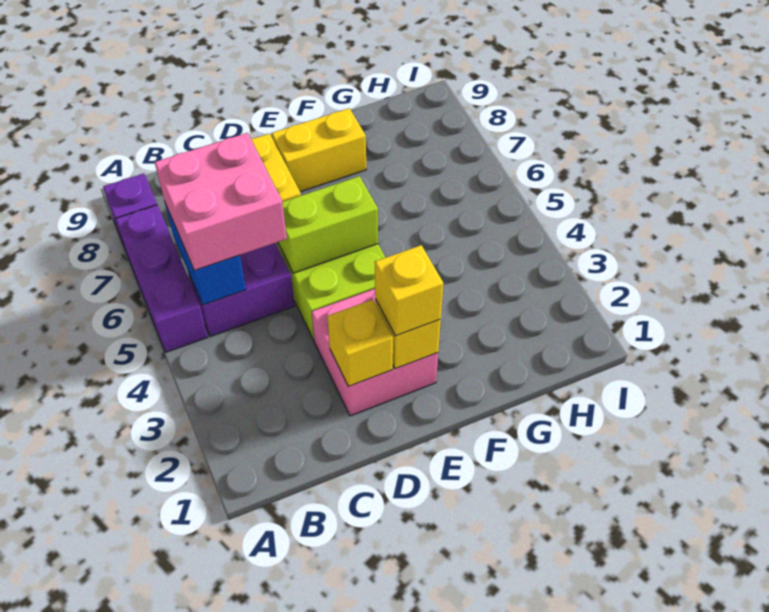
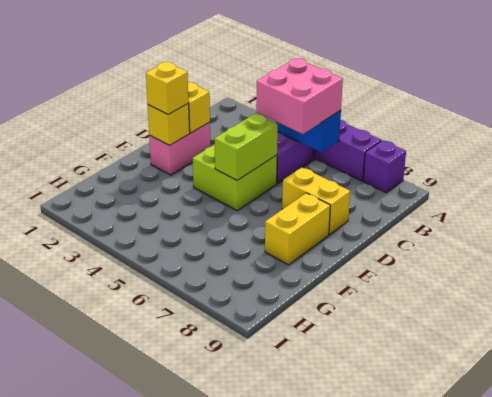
pink 2x2 brick [312,289,438,416] -> pink 1x2 brick [149,122,211,175]

